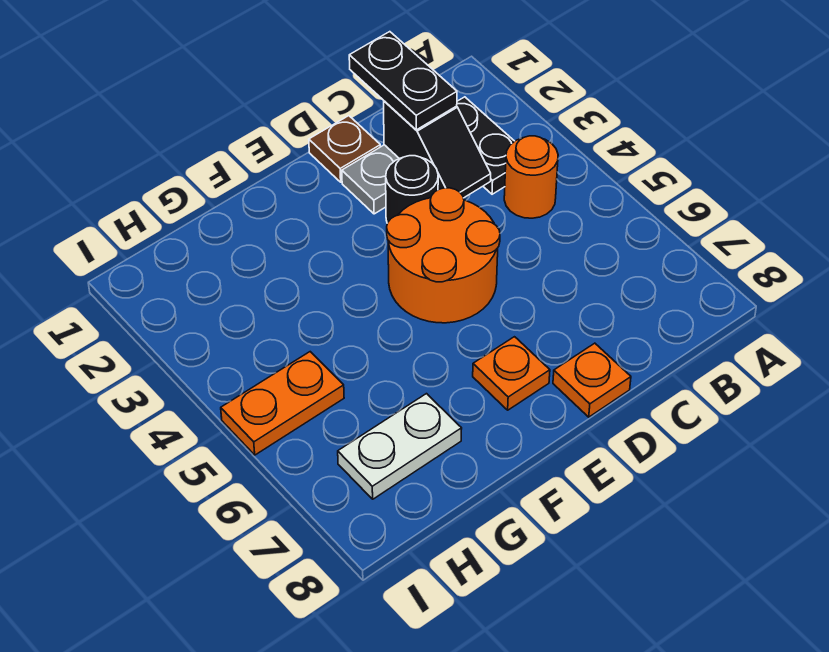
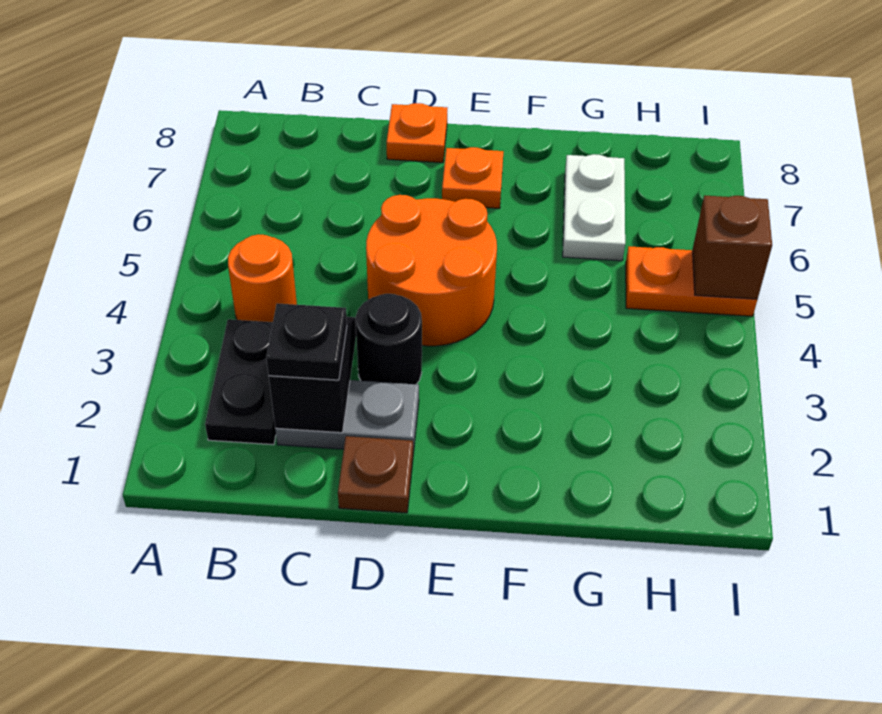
black 1x2 plate [349,32,457,130] -> black 1x1 plate [266,303,347,380]
white 1x2 plate [338,394,462,499] -> white 1x2 plate turned to [563,154,625,261]
none -> brown 1x1 brick [693,195,772,299]

